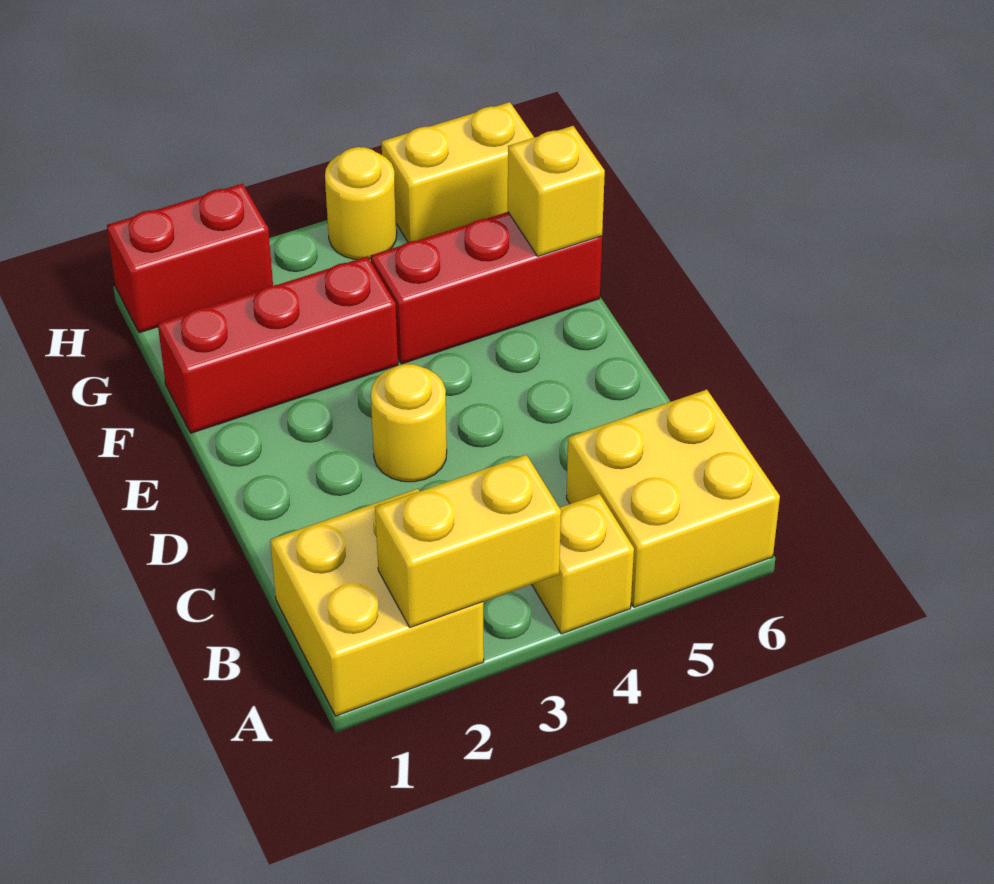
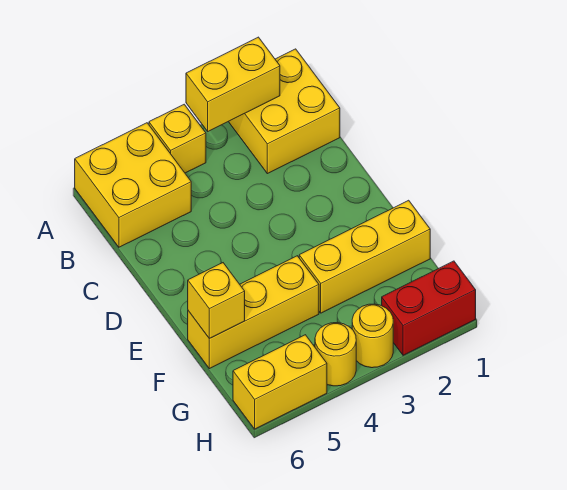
yellow 1x1 round brick [371,364,447,482] -> yellow 1x1 round brick moved to [352,304,393,368]
red 1x3 brick [158,257,398,433] -> yellow 1x3 brick [299,200,430,313]
red 1x3 brick [371,212,602,364] -> yellow 1x3 brick [188,256,319,369]

